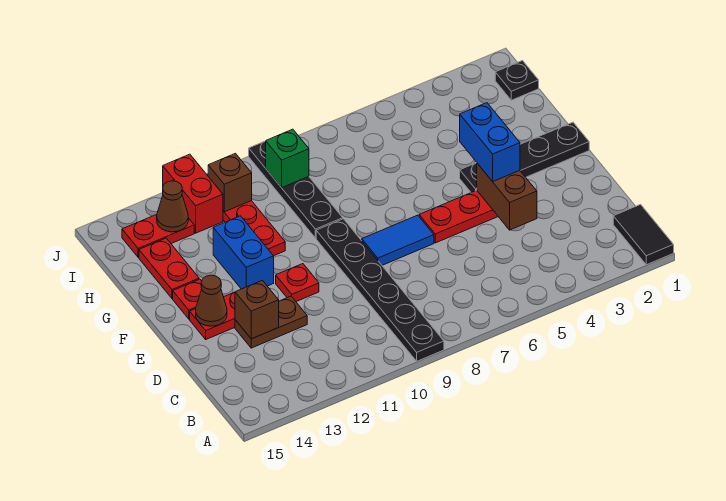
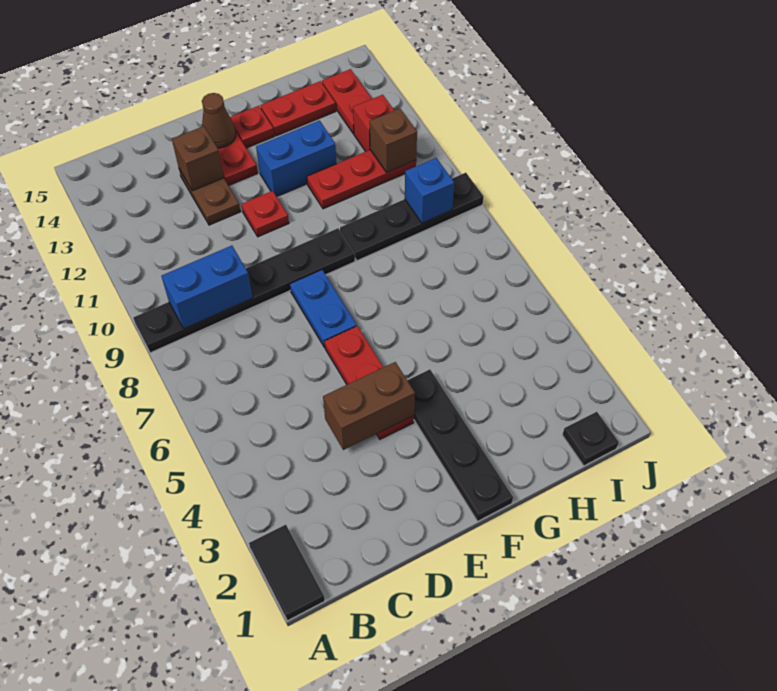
black 1x2 tile [613,204,674,265] -> black 1x2 tile turned to [249,525,325,621]
blue 1x2 brick [460,103,520,182] -> blue 1x2 brick moved to [162,246,253,329]
blue 1x2 tile [362,215,434,265] -> blue 1x2 plate [290,270,357,347]
green 1x1 brick [266,129,309,188] -> blue 1x1 brick [405,158,454,223]
red 1x2 brick [163,154,223,233] -> red 1x1 brick [353,95,394,152]
brown 1x1 cone [157,181,188,232] -> none

